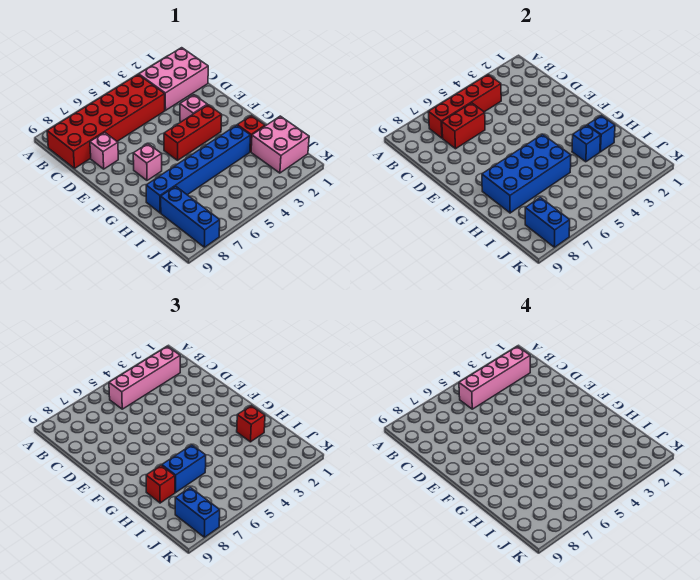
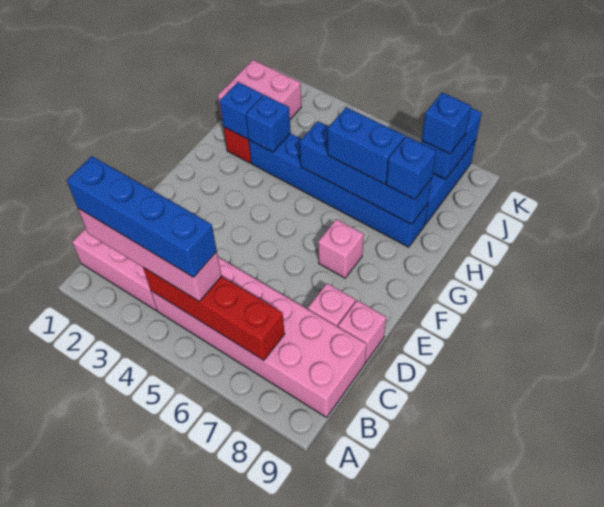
pink 1x4 brick [459,346,530,409] -> blue 1x4 brick [67,156,217,277]
red 2x6 brick [47,75,165,168] -> pink 2x6 brick [151,257,367,417]
red 1x2 brick [442,103,485,149] -> none
pink 1x1 brick [180,95,207,122] -> pink 1x1 brick moved to [338,300,386,362]
red 1x3 brick [164,105,222,160] -> none
blue 2x4 brick [482,134,571,213] -> blue 1x4 brick [300,121,432,224]
red 1x1 brick [237,406,265,442] -> none
red 1x1 brick [146,465,175,503] -> blue 1x1 brick [386,136,436,200]
blue 1x2 brick [175,487,220,537] -> blue 1x1 brick [422,92,471,154]

